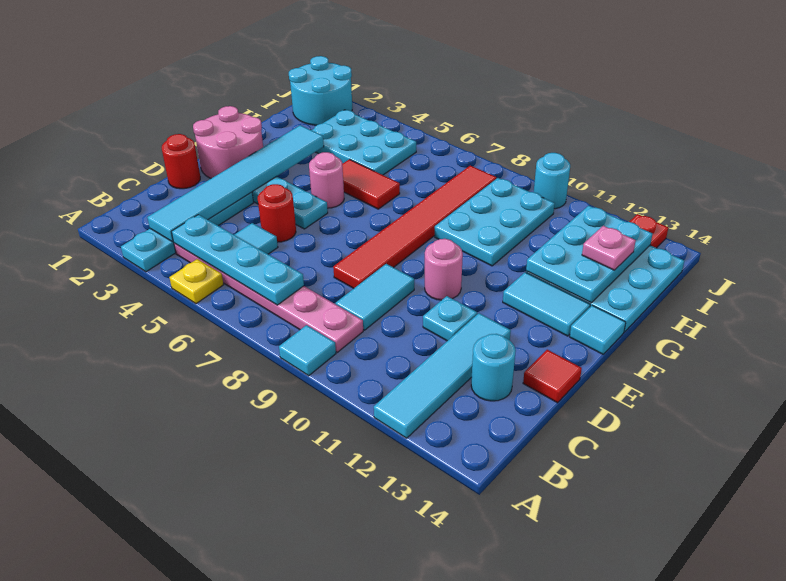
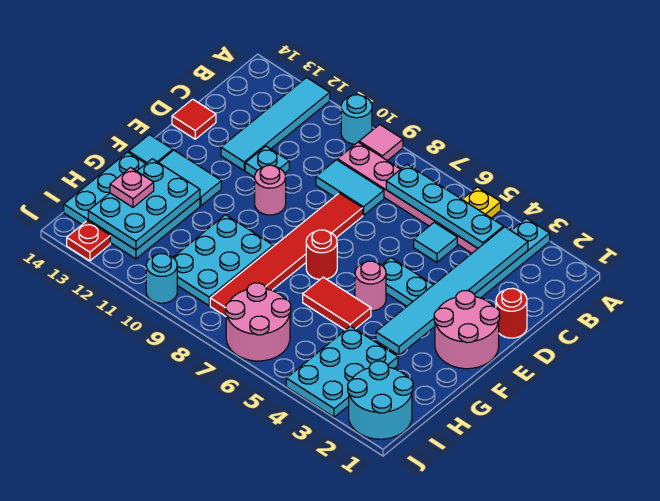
cyan 1x1 tile [279,325,336,376] -> pink 1x1 tile [359,125,403,161]
cyan 1x2 tile [336,264,414,330] -> cyan 1x2 tile turned to [316,160,384,215]
cyan 1x1 round brick [471,334,516,401] -> cyan 1x1 round brick moved to [341,95,372,144]
red 1x1 round brick [258,184,296,242] -> red 1x1 round brick moved to [306,230,337,279]
cyan 2x3 plate [312,110,416,175] -> cyan 2x3 plate turned to [286,326,398,417]
none -> pink 2x2 round brick [226,283,291,361]

